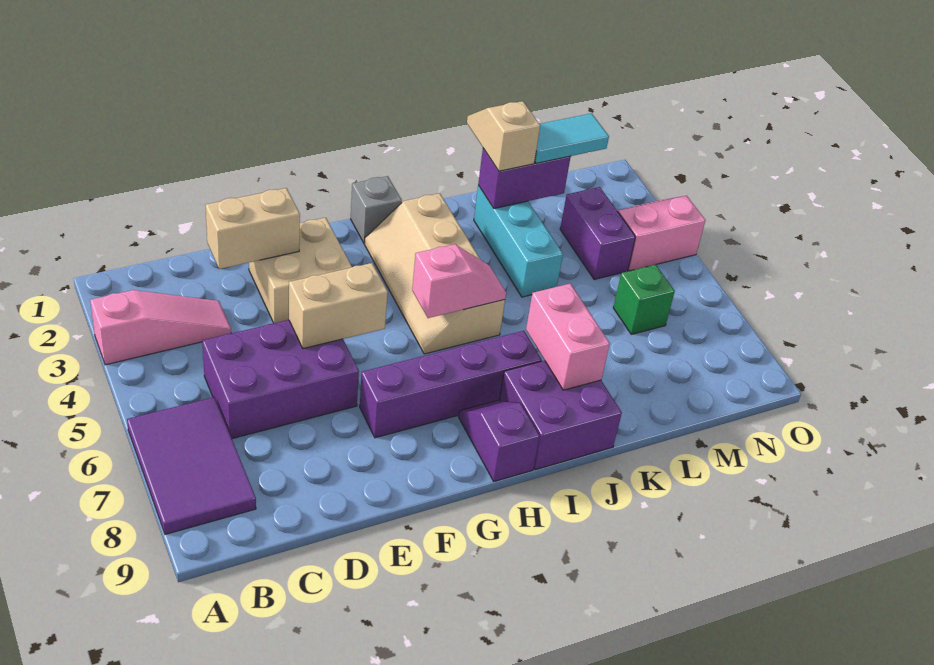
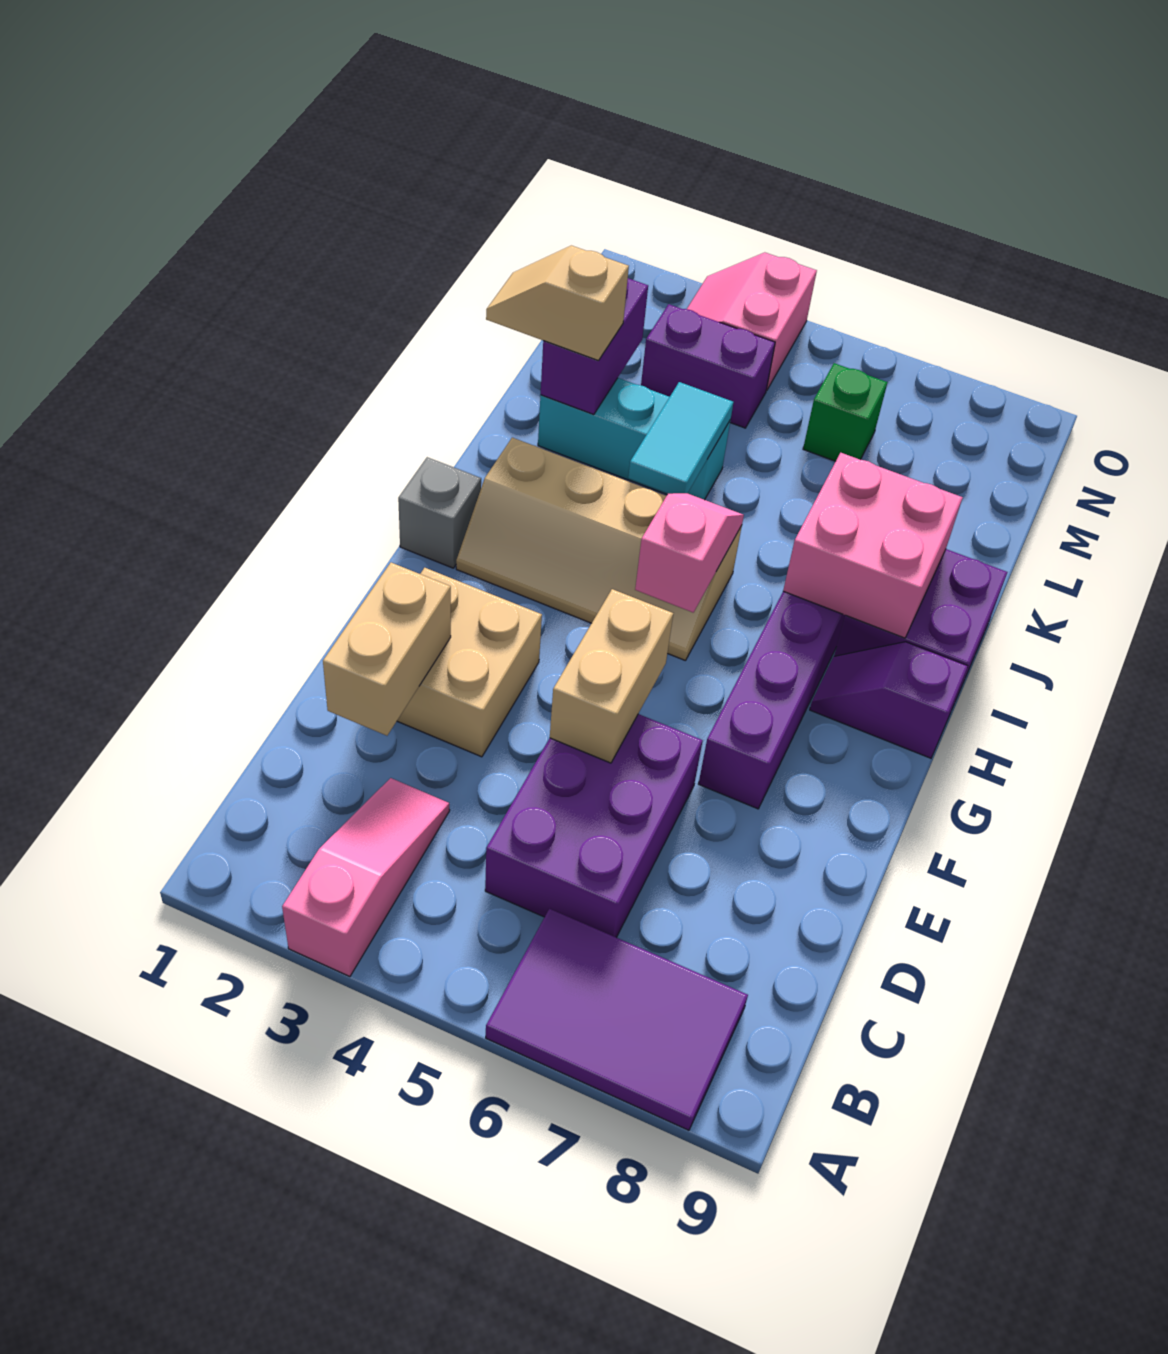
pink 1x2 brick [526,284,610,390] -> pink 2x2 brick [783,453,963,638]
cyan 1x2 tile [535,113,609,163] -> cyan 1x2 tile moved to [628,382,733,494]

